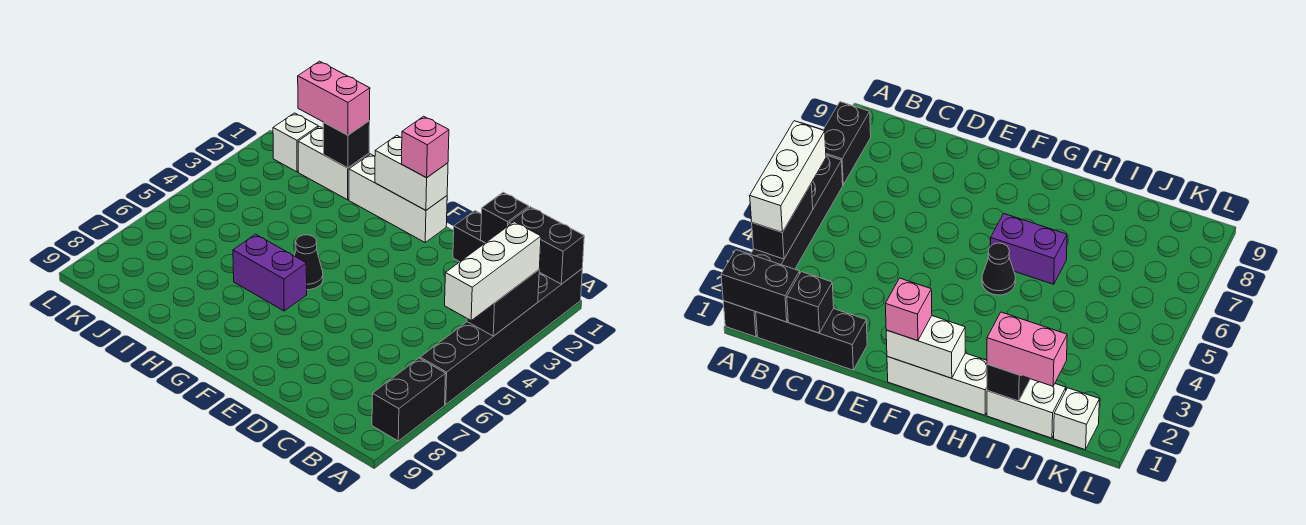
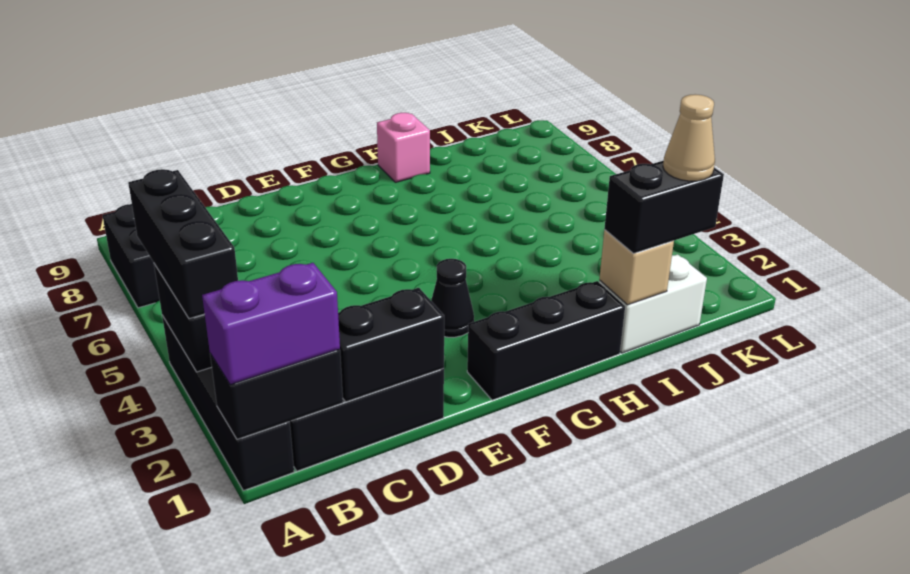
black 1x6 brick [420,269,582,404] -> black 1x4 brick [162,316,294,491]
white 1x3 brick [445,222,541,320] -> black 1x3 brick [128,169,238,319]
black 1x1 brick [481,192,529,243] -> black 1x2 brick [338,288,444,402]
white 1x3 brick [349,154,447,242] -> black 1x3 brick [467,281,625,400]
white 1x2 brick [375,135,448,210] -> none
pink 1x1 brick [401,116,449,178] -> pink 1x1 brick moved to [377,113,430,182]
black 1x1 cone [294,235,323,290] -> black 1x1 cone moved to [431,259,474,337]
purple 1x2 brick [233,234,307,311] -> purple 1x2 brick moved to [202,263,340,385]
black 1x1 brick [323,121,370,168] -> tan 1x1 brick [599,230,674,305]
pink 1x2 brick [298,61,370,135] -> black 1x2 brick [604,161,724,254]
none -> tan 1x1 cone [663,94,715,181]
white 1x1 brick [273,113,318,172] -> none

